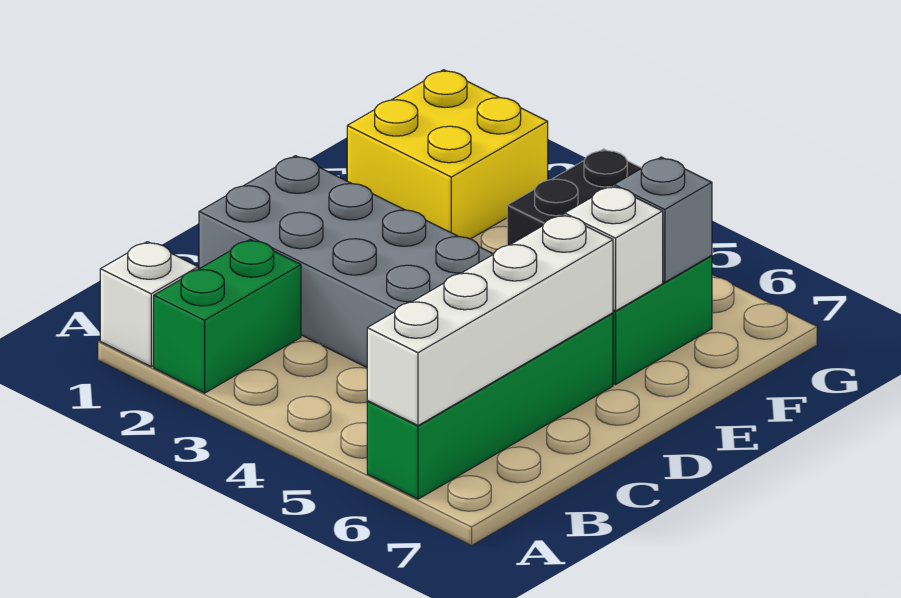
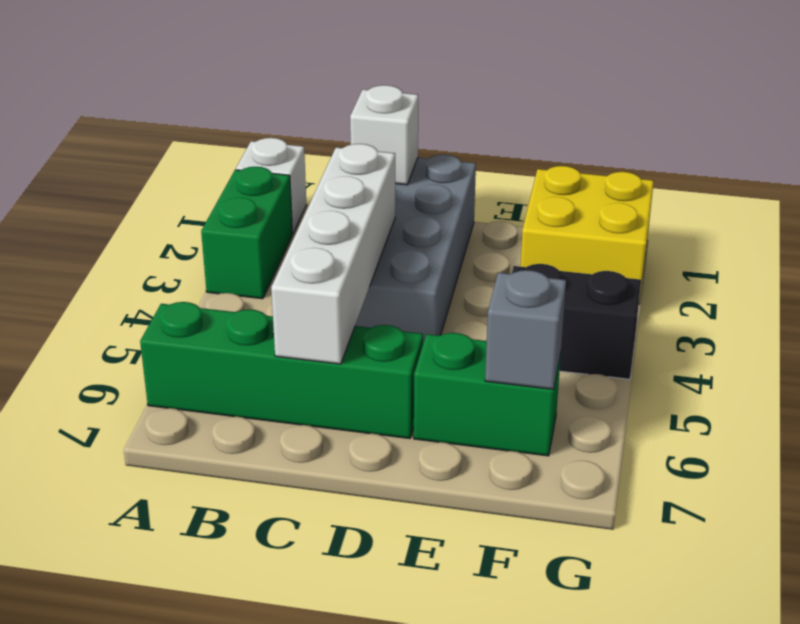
green 1x2 brick [154,239,301,393] -> green 1x2 brick turned to [201,167,293,299]
white 1x4 brick [367,215,613,425] -> white 1x4 brick turned to [271,144,395,364]
white 1x1 brick [565,186,663,311] -> white 1x1 brick moved to [350,85,418,185]

